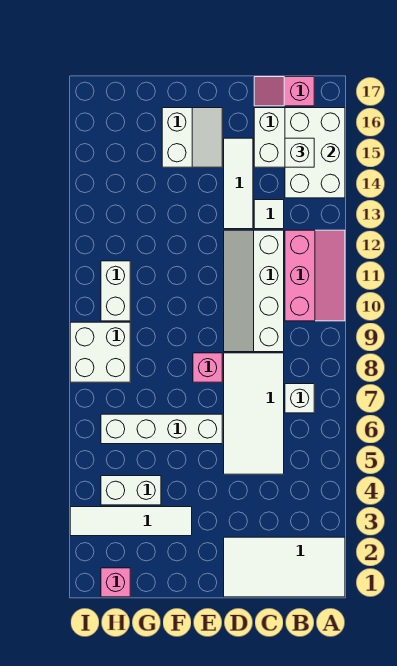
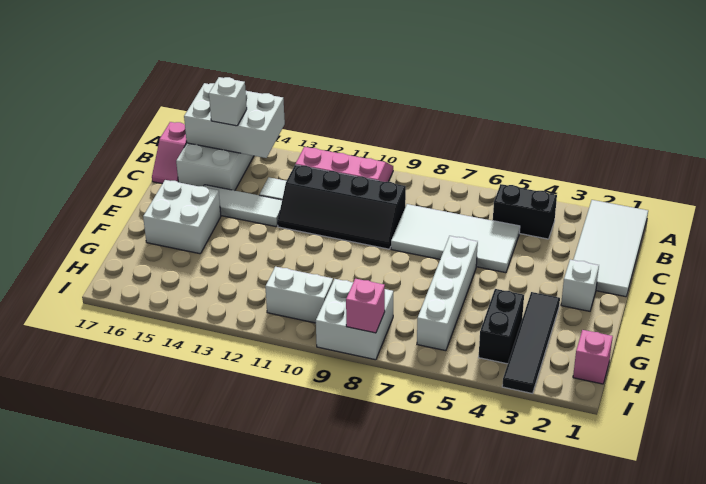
none -> black 1x2 brick [493,184,557,239]
white 1x1 brick [285,384,314,413] -> white 1x1 brick moved to [561,260,599,311]
white 2x4 slope [224,230,284,352] -> black 2x4 slope [278,165,406,249]
pink 1x1 brick [193,353,222,382] -> pink 1x1 brick moved to [346,279,385,333]
white 2x2 slope [162,108,222,167] -> white 2x2 brick [143,180,221,254]
white 1x4 tile [70,507,192,536] -> black 1x4 tile [502,292,560,394]
white 1x2 brick [101,476,161,505] -> black 1x2 brick [479,289,524,364]

